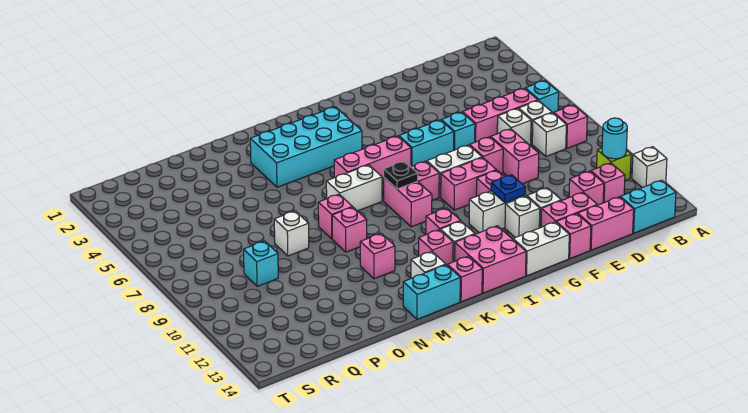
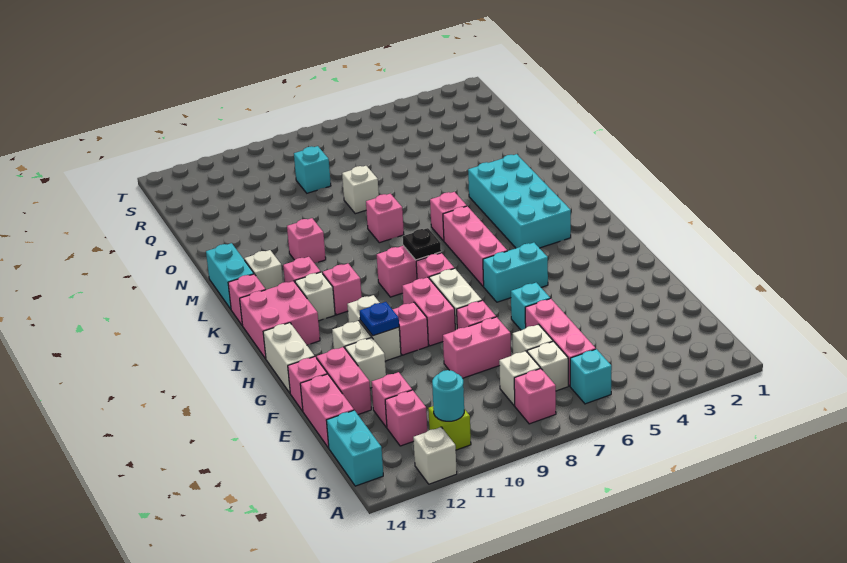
cyan 1x2 brick [399,120,454,167] -> cyan 1x2 brick turned to [483,243,548,302]
white 1x2 brick [326,165,382,211] -> none
pink 1x1 brick [332,207,367,252] -> pink 1x1 brick moved to [430,192,467,241]

